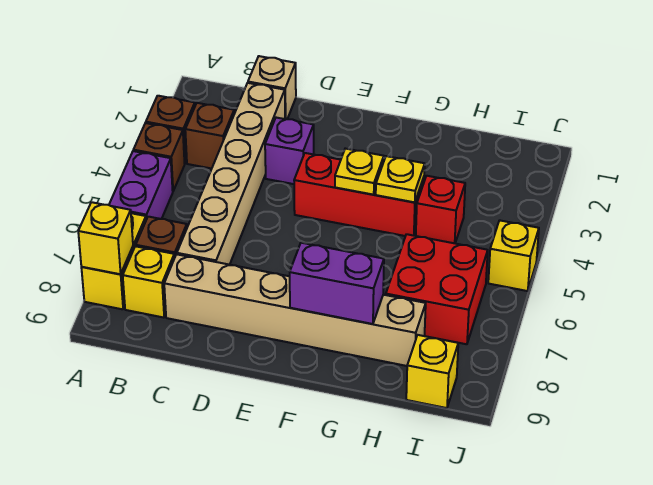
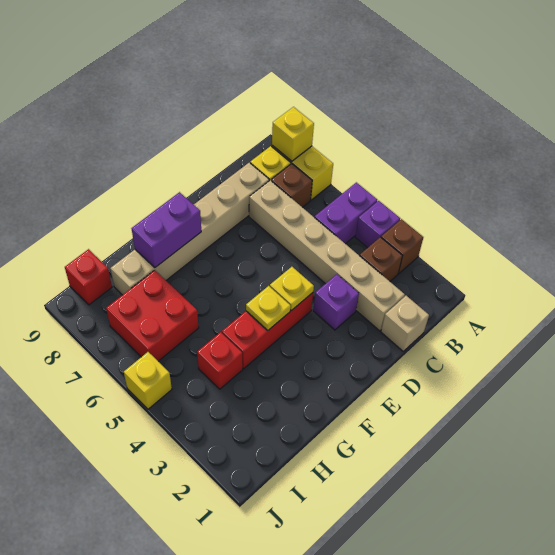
brown 1x1 brick [133,123,185,191] -> purple 1x1 brick [355,201,400,248]
purple 1x2 brick [109,151,173,220] -> purple 1x2 brick turned to [315,182,377,244]
yellow 1x1 plate [376,156,425,202] -> yellow 1x1 plate moved to [270,267,314,311]
yellow 1x1 brick [406,335,458,408] -> red 1x1 brick [65,249,112,305]

